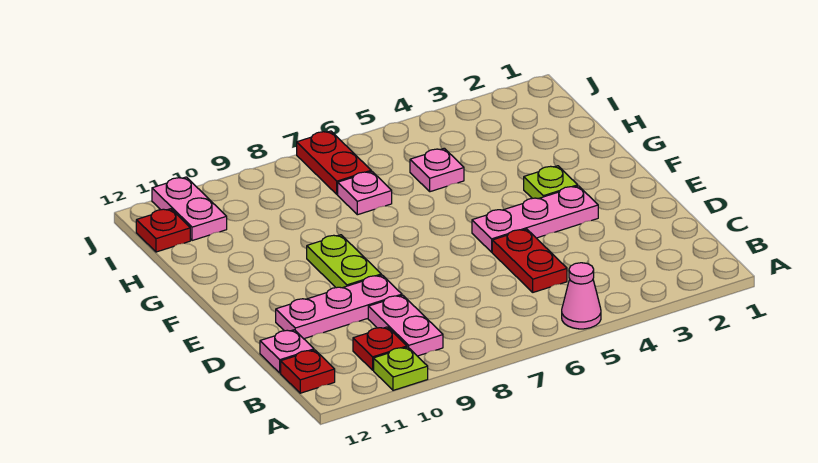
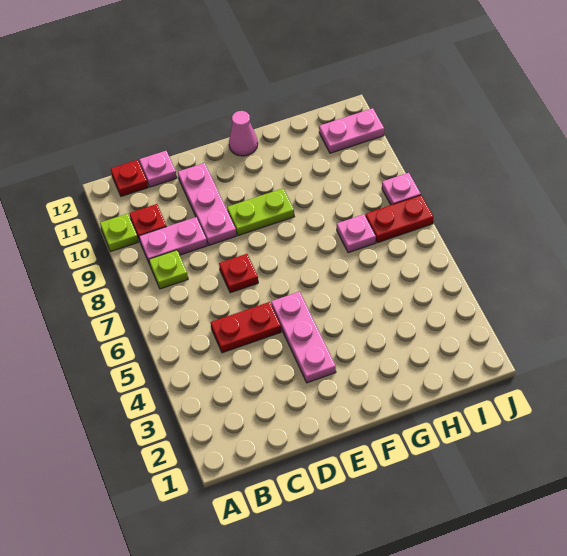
pink 1x1 cone [562,263,601,329] -> pink 1x1 cone moved to [229,111,258,156]
lime 1x1 plate [524,166,578,199] -> lime 1x1 plate moved to [149,250,188,289]
pink 1x1 plate [410,148,464,192] -> pink 1x1 plate moved to [382,173,421,205]
red 1x1 plate [136,209,190,252] -> red 1x1 plate moved to [219,254,258,293]

